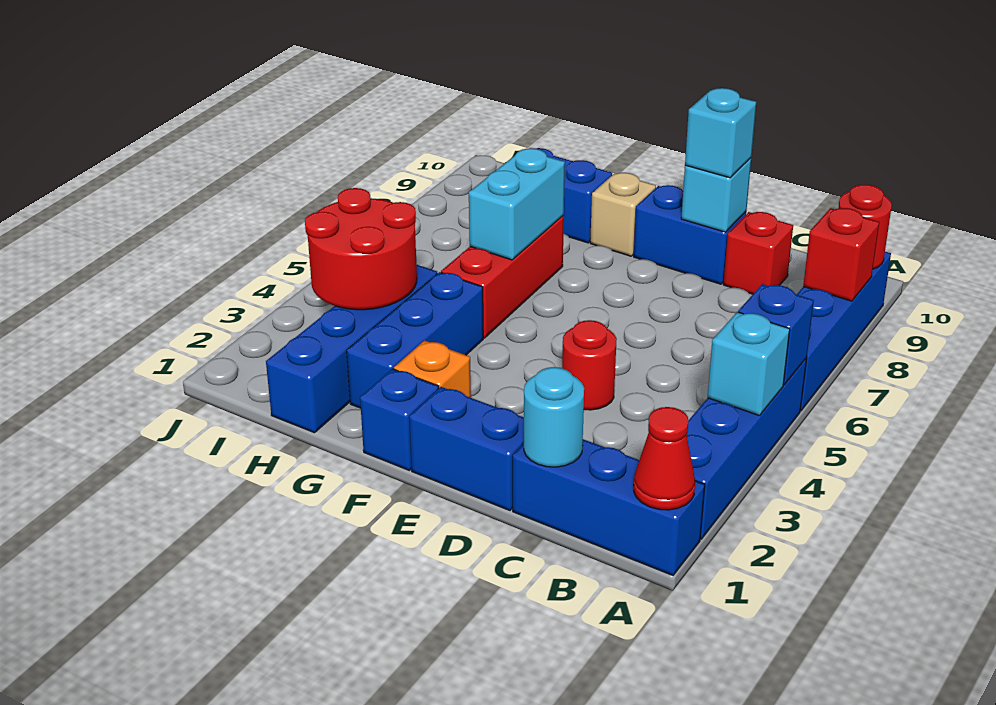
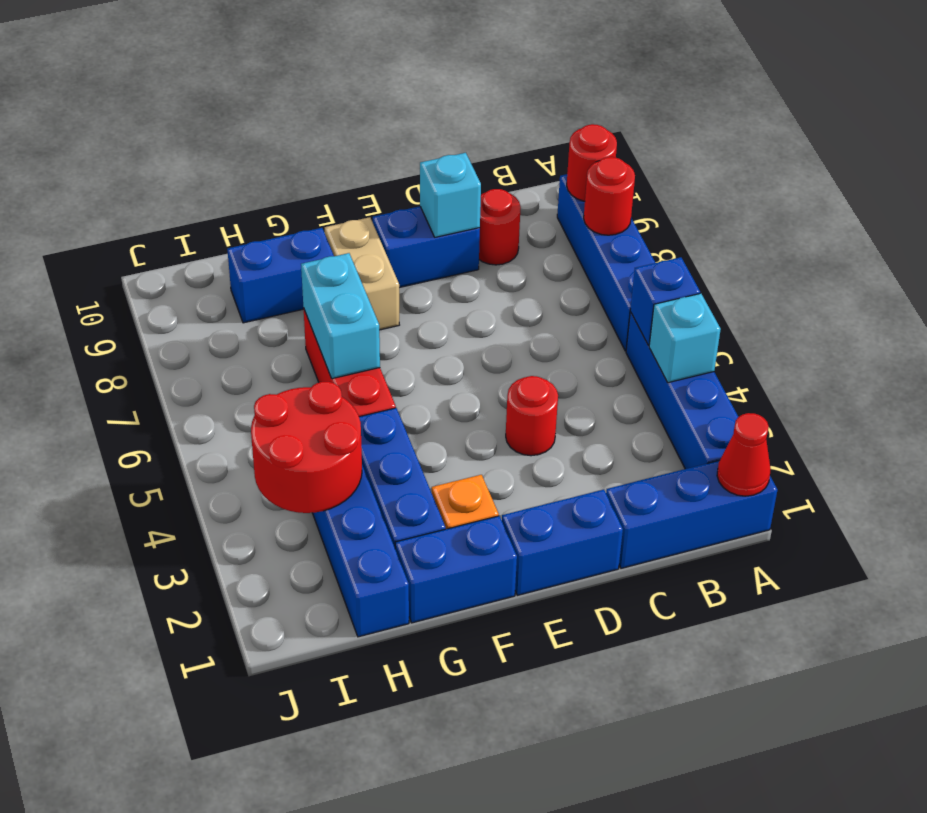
red 1x1 brick [803,208,879,301] -> red 1x1 round brick [584,157,635,235]
cyan 1x1 round brick [524,367,584,467] -> none
red 1x1 brick [723,212,793,294] -> red 1x1 round brick [479,189,521,265]
cyan 1x1 brick [685,88,756,178] -> none
blue 1x1 brick [360,369,439,470] -> blue 1x2 brick [395,516,517,623]
tan 1x1 brick [590,173,656,256] -> tan 1x2 brick [325,217,399,330]

